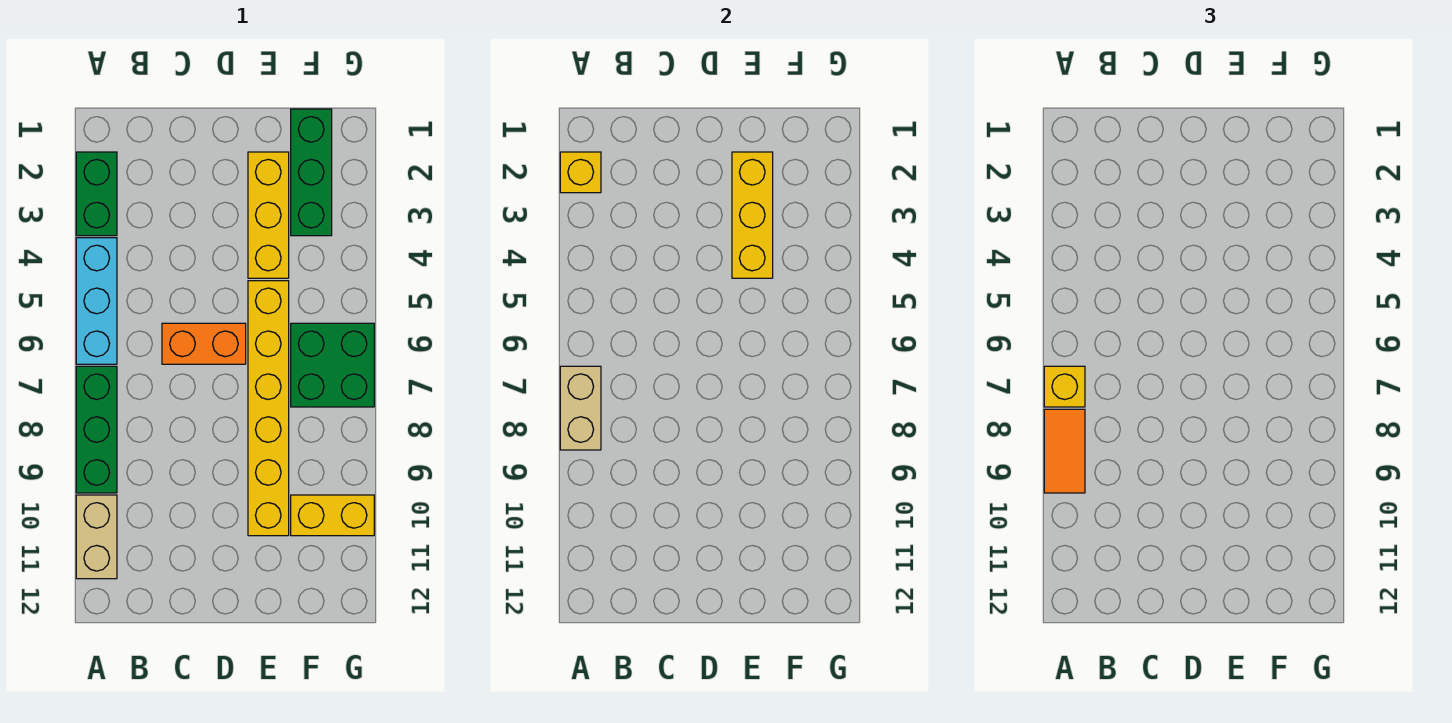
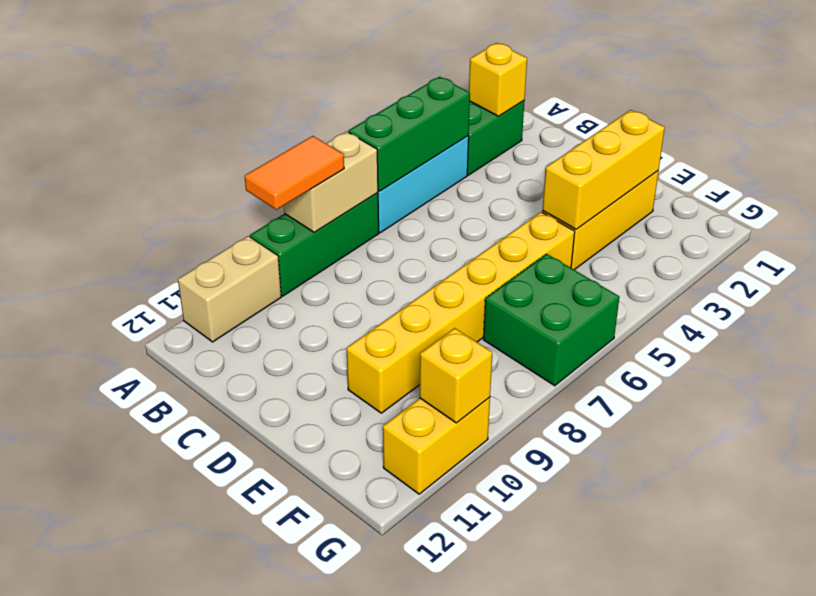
yellow 1x1 brick [1044,366,1085,407] -> yellow 1x1 brick moved to [420,328,492,423]
orange 1x2 brick [162,323,246,364] -> none
green 1x3 brick [291,109,332,236] -> green 1x3 brick moved to [348,77,470,191]
yellow 1x2 brick [291,495,374,536] -> yellow 1x2 brick turned to [383,397,490,494]

